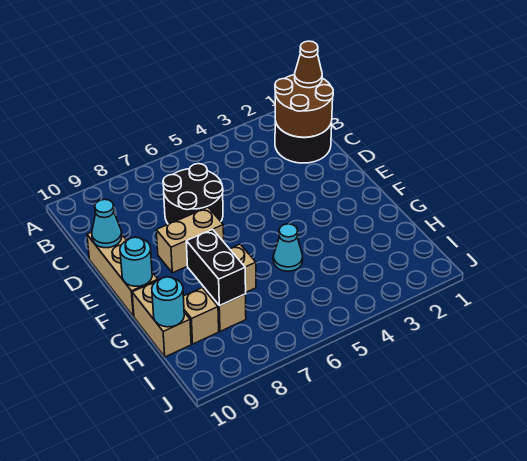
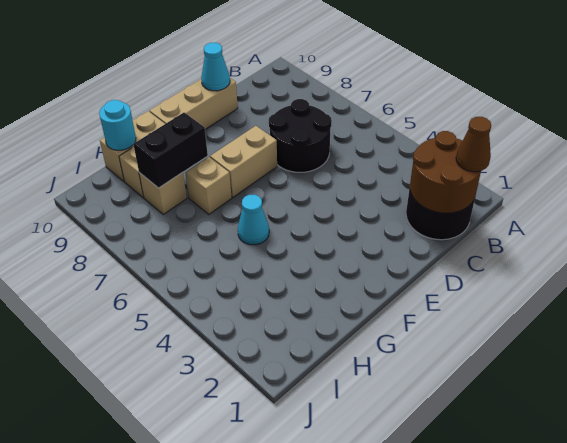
tan 1x2 brick [156,207,224,273] -> tan 1x2 brick turned to [210,126,277,197]
cyan 1x1 round brick [120,237,152,286] -> none

